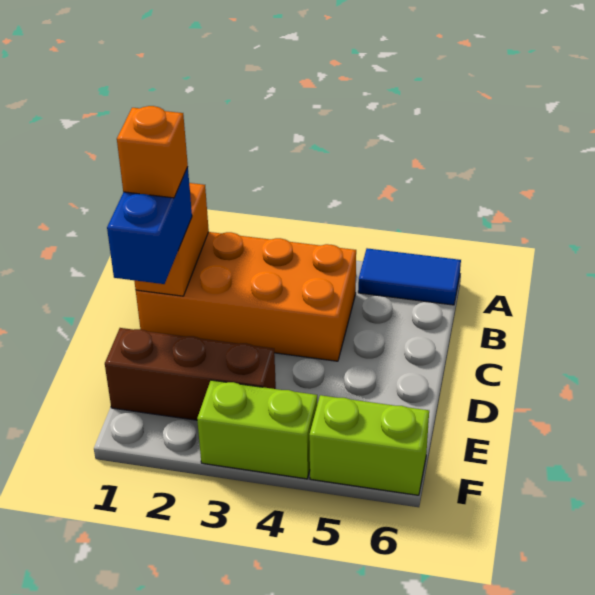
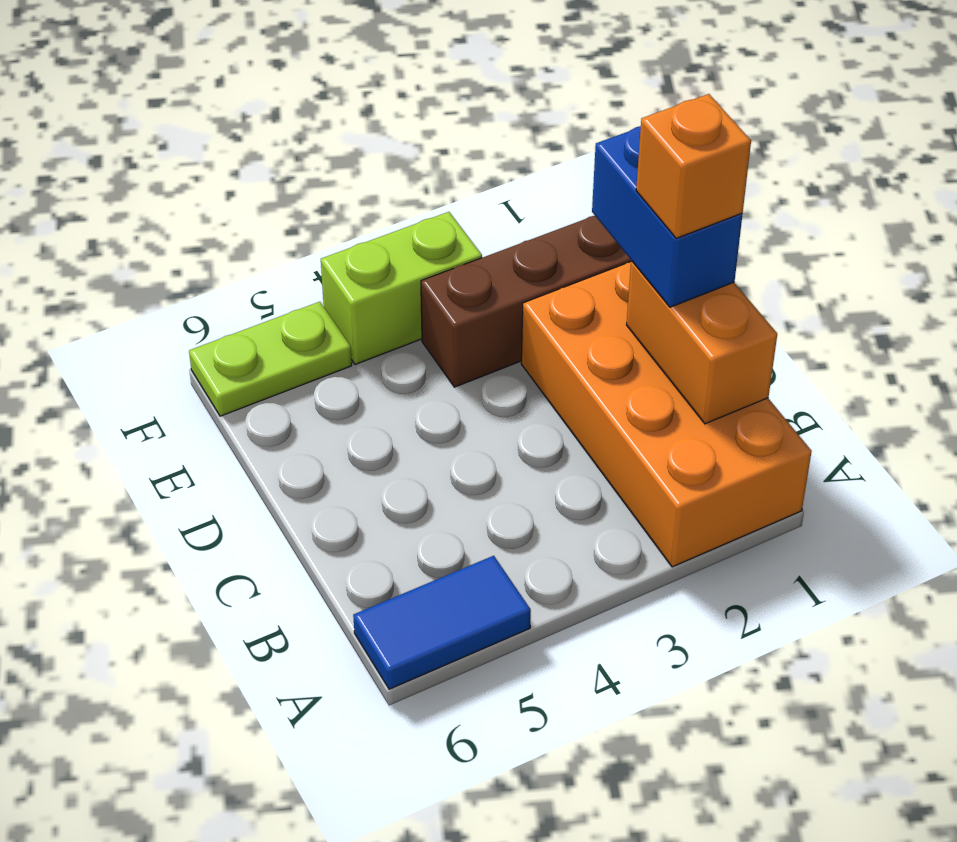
orange 2x4 brick [136,232,356,361] -> orange 2x4 brick turned to [521,262,812,567]
lime 1x2 brick [309,395,429,495] -> lime 1x2 plate [189,302,352,416]

